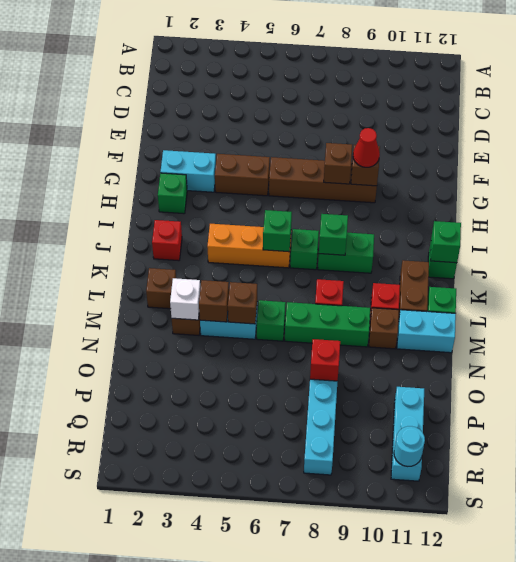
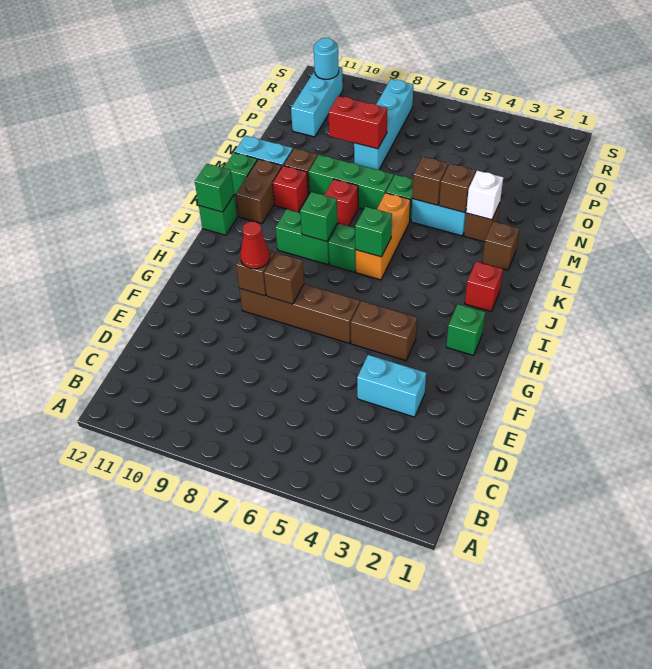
cyan 1x2 brick [160,150,216,192] -> cyan 1x2 brick moved to [357,355,426,417]
orange 1x3 brick [207,224,291,268] -> orange 1x3 brick turned to [356,193,411,280]
red 1x1 brick [310,339,340,381] -> red 1x2 brick [329,96,387,149]

